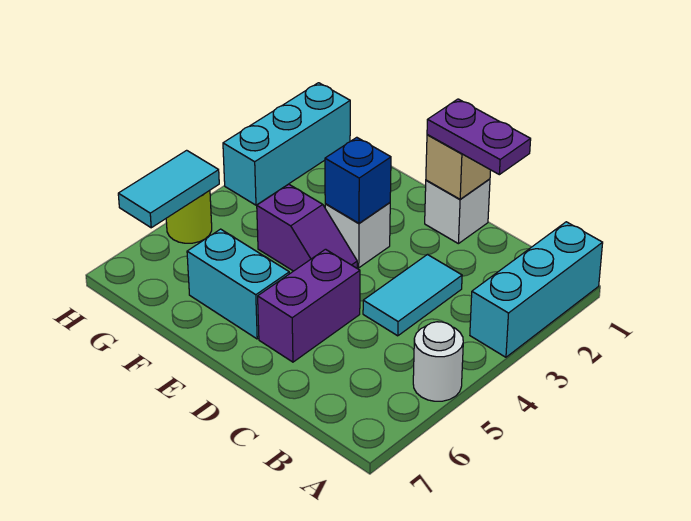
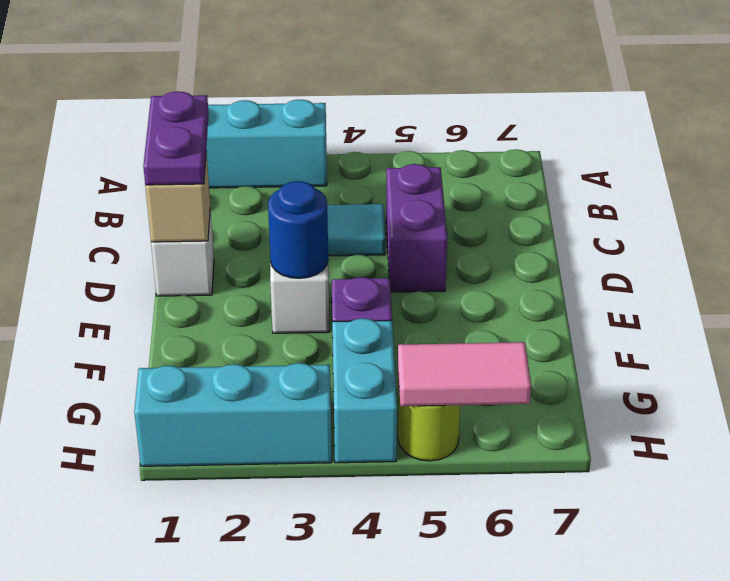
white 1x1 round brick [413,322,463,401] -> none
purple 1x2 brick [258,249,360,362] -> purple 1x2 brick turned to [386,164,447,292]
blue 1x1 brick [325,137,391,223] -> blue 1x1 round brick [268,181,328,278]
cyan 1x2 brick [187,229,289,339] -> cyan 1x2 brick moved to [332,318,397,463]
cyan 1x2 tile [118,150,219,228] -> pink 1x2 tile [398,342,531,406]

